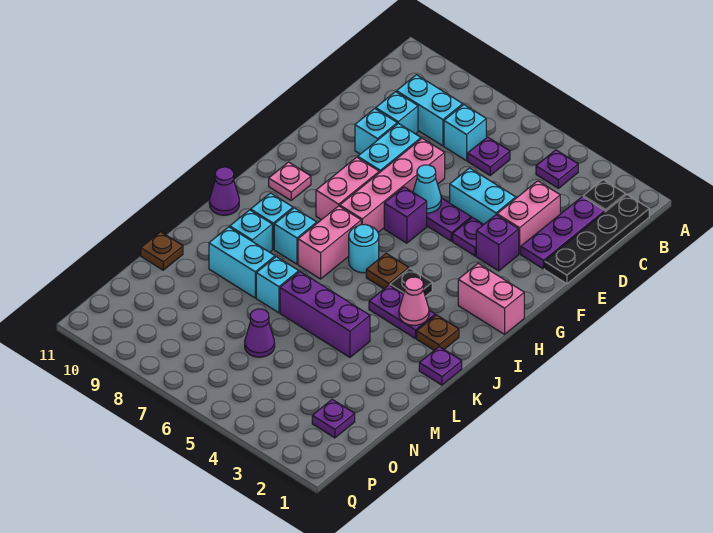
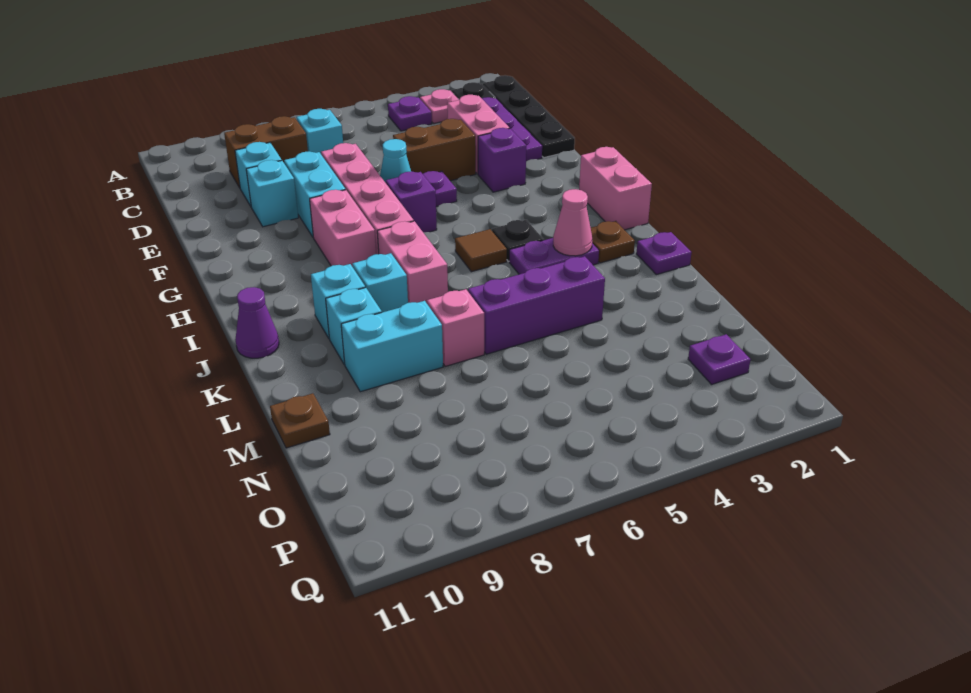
purple 1x1 plate [468,137,510,175] -> none
cyan 1x2 brick [397,75,463,146] -> brown 1x2 brick [224,116,308,188]
cyan 1x2 brick [450,168,516,224] -> brown 1x2 brick [393,119,476,181]
purple 1x1 plate [453,218,484,256] -> none
pink 1x2 brick [458,263,524,334] -> pink 1x2 brick turned to [579,147,652,230]
pink 1x1 plate [269,162,311,200] -> pink 1x1 plate moved to [420,89,459,124]
brown 1x1 plate [366,253,409,289] -> brown 1x1 tile [455,229,507,272]
cyan 1x1 round brick [349,224,379,273] -> none
cyan 1x1 brick [256,257,299,313] -> pink 1x1 brick [427,289,484,366]
purple 1x1 cone [245,309,275,357] -> none

